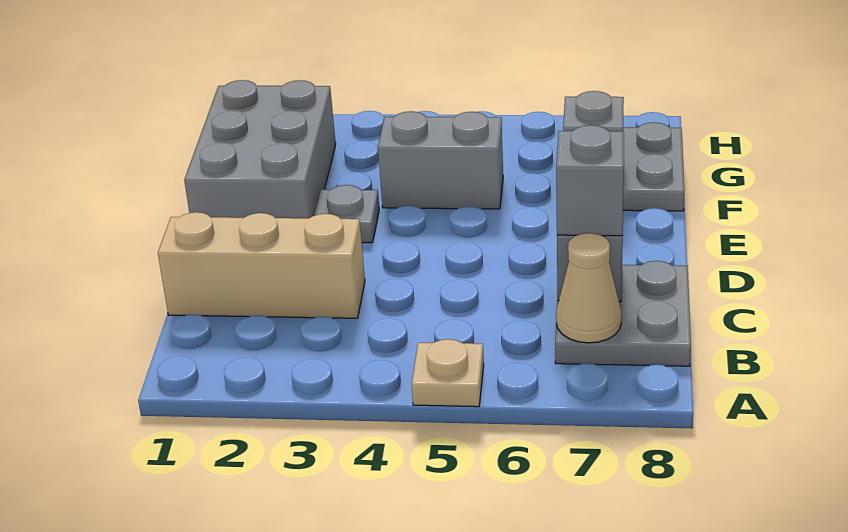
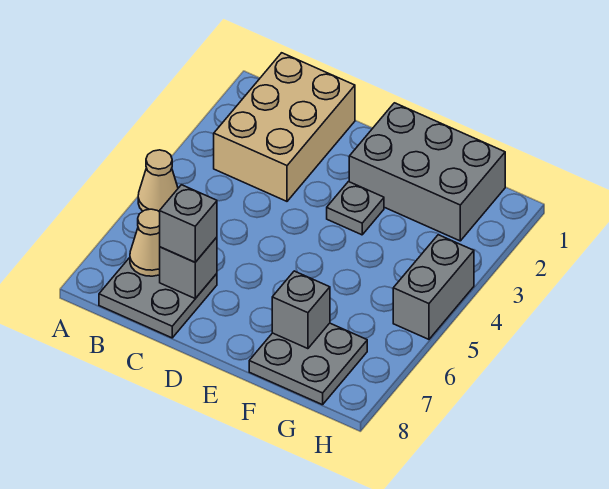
tan 1x1 plate [412,339,484,407] -> tan 1x1 cone [138,150,178,212]
tan 1x3 brick [158,212,365,318] -> tan 2x3 brick [214,53,355,201]
grey 1x2 brick [378,111,503,209] -> grey 1x2 brick moved to [393,235,474,339]

